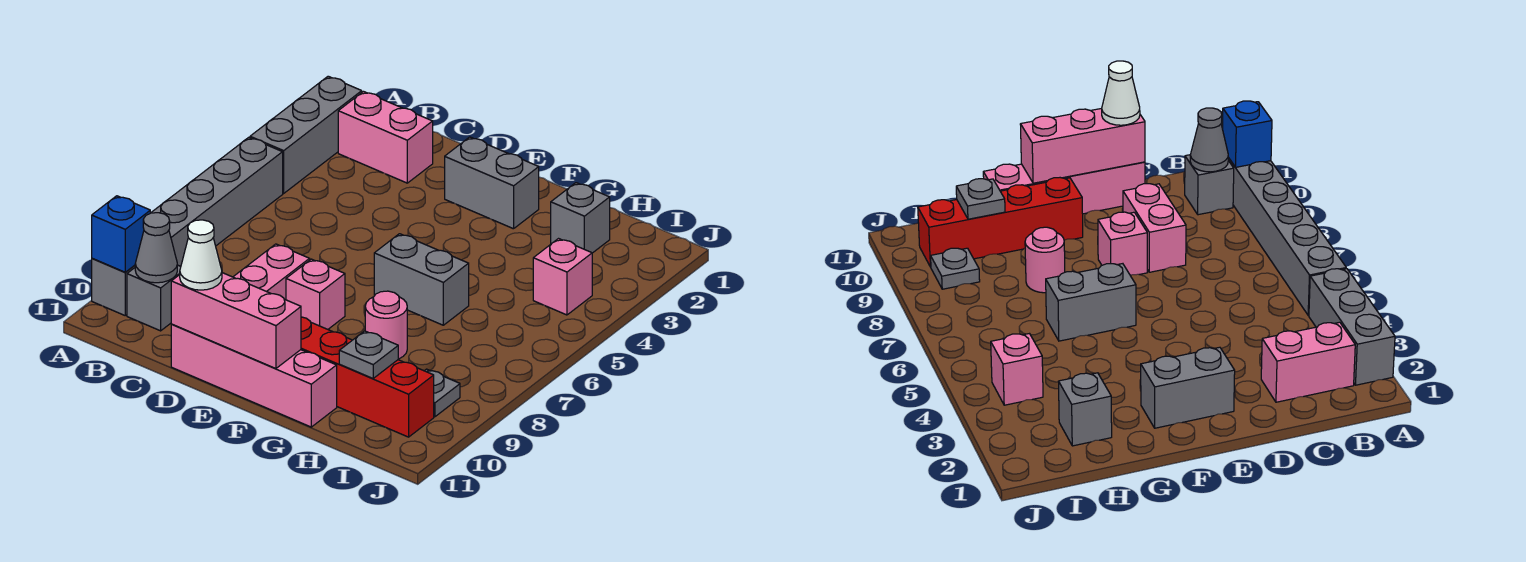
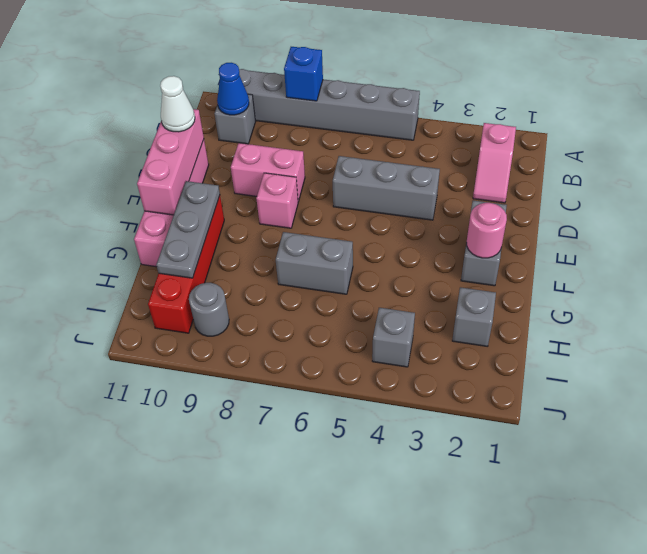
grey 1x3 brick [250,76,362,193] -> grey 1x3 brick moved to [333,156,440,220]
blue 1x1 brick [92,196,150,272] -> blue 1x1 brick moved to [284,47,323,101]
pink 1x2 brick [338,92,433,183] -> pink 1x2 slope [473,123,516,203]
grey 1x1 cone [135,213,177,283] -> blue 1x1 cone [217,63,249,115]
grey 1x2 brick [374,234,469,325] -> grey 1x2 brick turned to [276,232,353,294]
pink 1x1 round brick [365,291,407,359] -> pink 1x1 round brick moved to [467,202,507,258]
grey 1x1 plate [339,331,398,378] -> grey 1x3 plate [156,181,220,278]
pink 1x1 brick [533,239,592,315] -> grey 1x1 brick [372,308,415,367]
grey 1x1 plate [425,369,460,417] -> grey 1x1 round brick [189,283,229,336]

